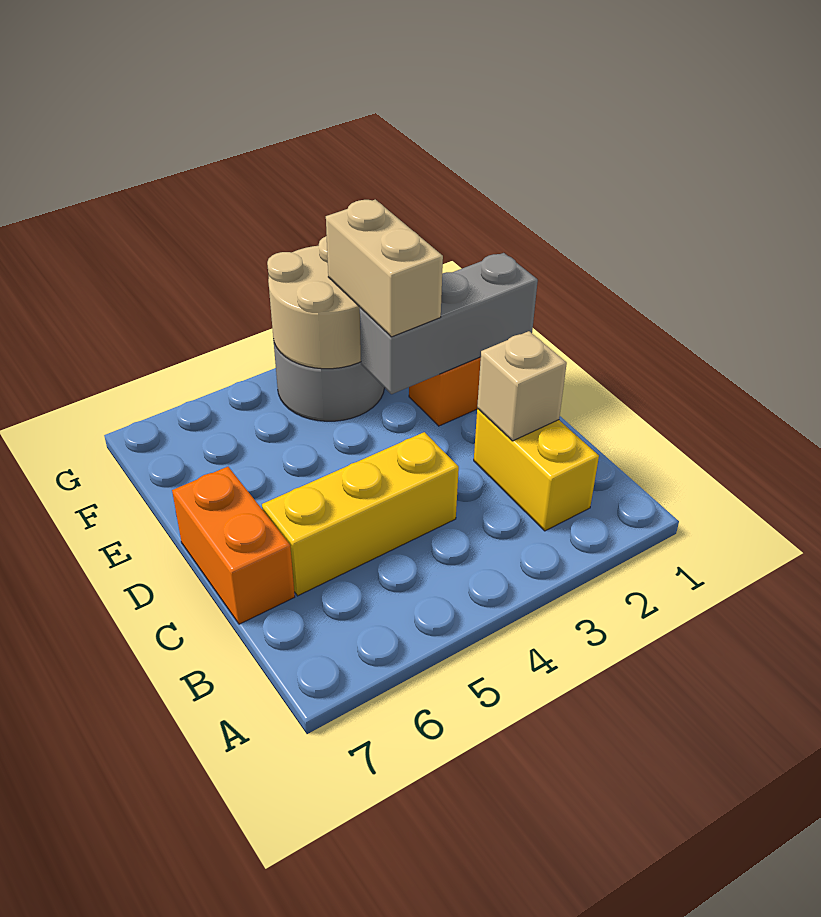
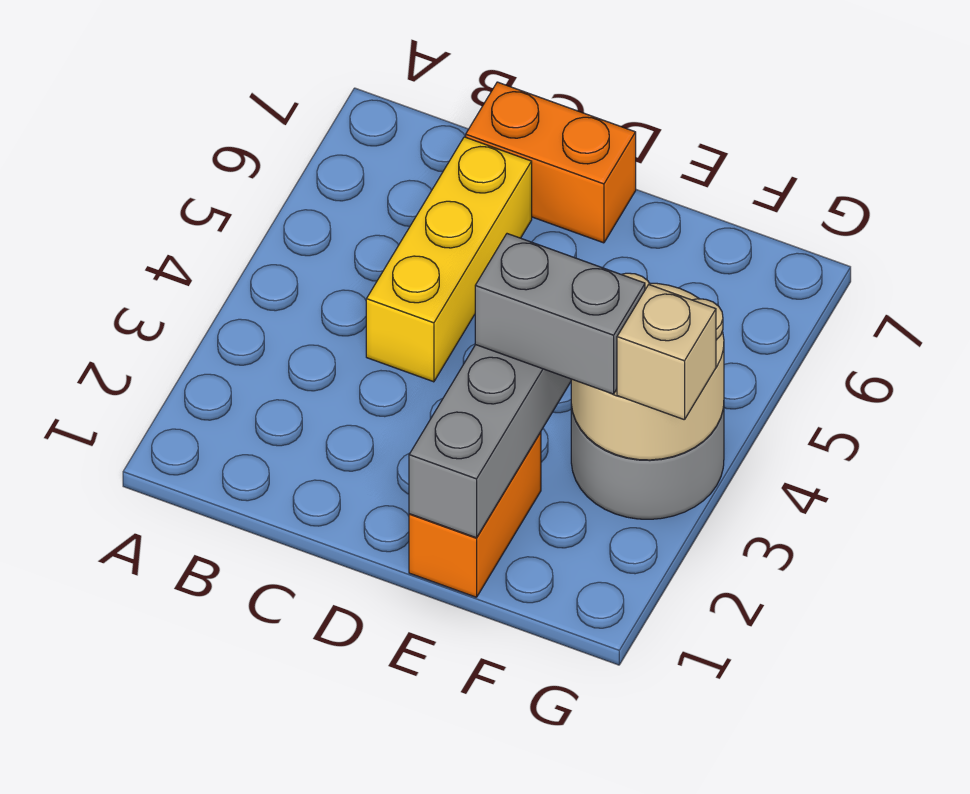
yellow 1x2 brick [474,409,599,531] -> none
tan 1x1 brick [477,331,567,441] -> tan 1x1 brick moved to [617,285,716,420]
tan 1x2 brick [326,199,443,337] -> grey 1x2 brick [475,234,645,394]

